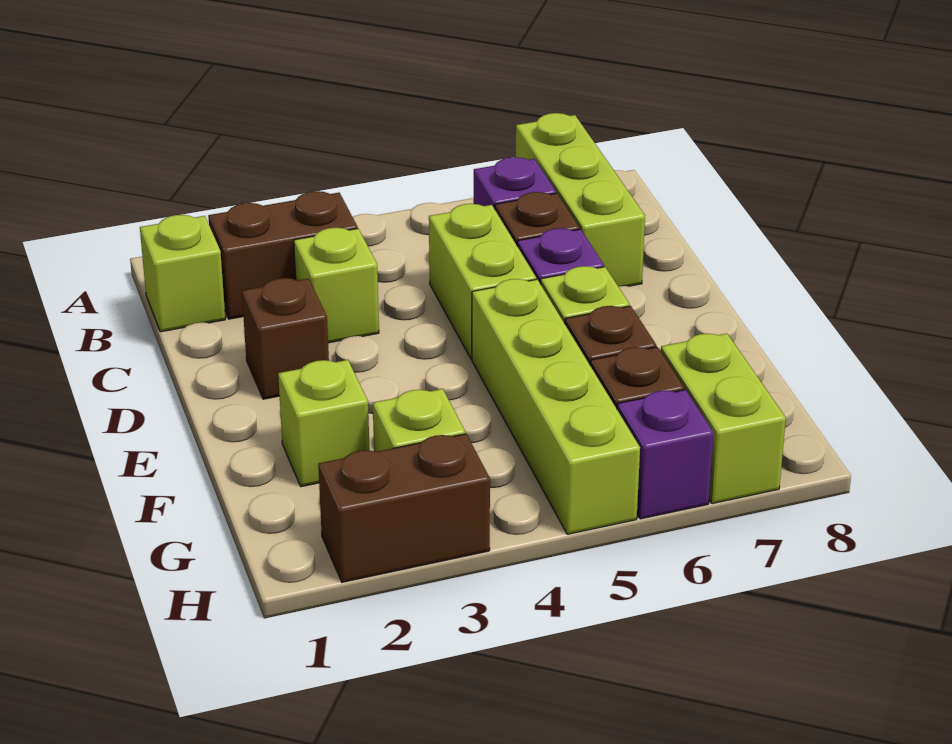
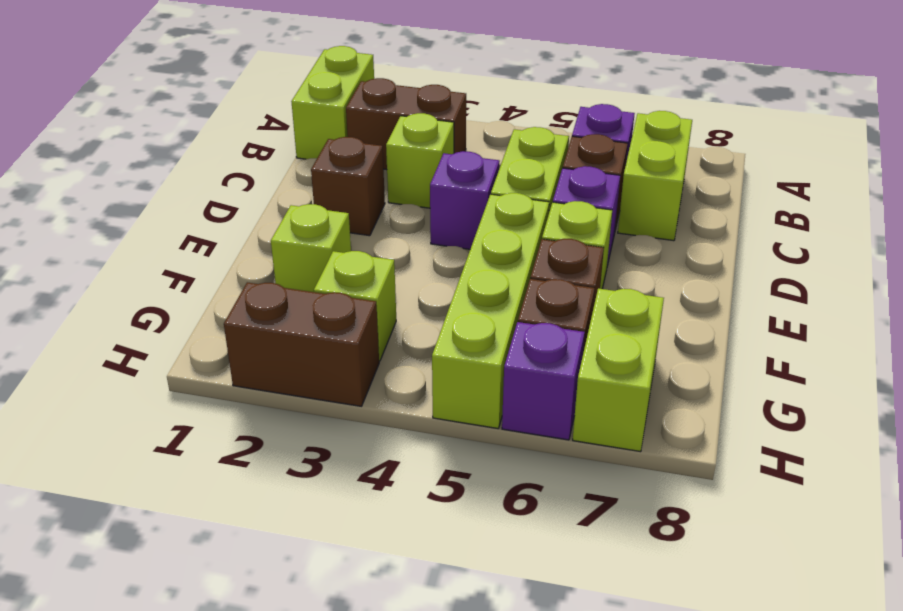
lime 1x3 brick [516,113,645,286] -> lime 1x2 brick [618,111,692,241]
lime 1x1 brick [140,215,225,332] -> lime 1x2 brick [291,46,374,159]
none -> purple 1x1 brick [430,151,500,249]

